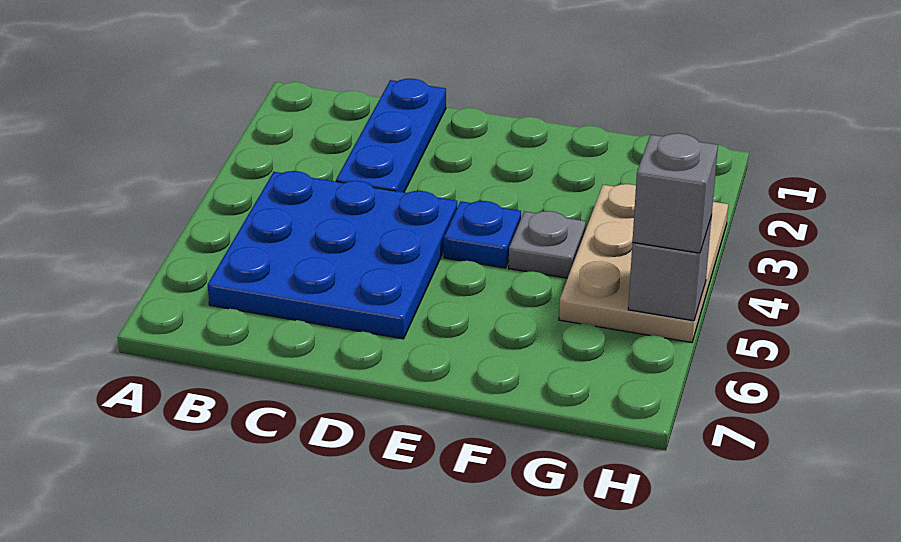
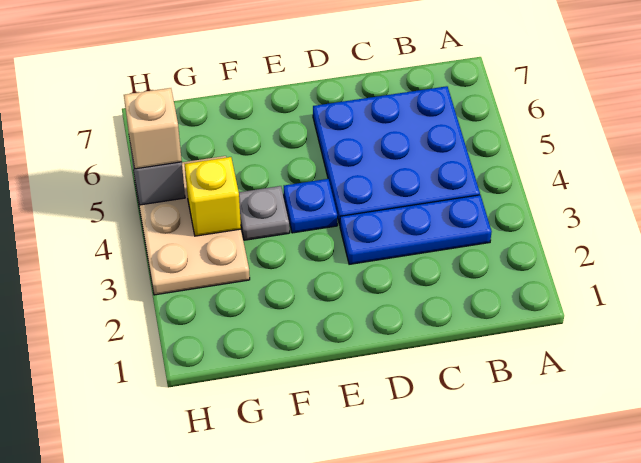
blue 1x3 plate [336,79,446,192] -> blue 1x3 plate turned to [340,195,492,264]
none -> yellow 1x1 brick [185,157,241,236]
grey 1x1 brick [633,133,718,253] -> tan 1x1 brick [124,88,182,169]

